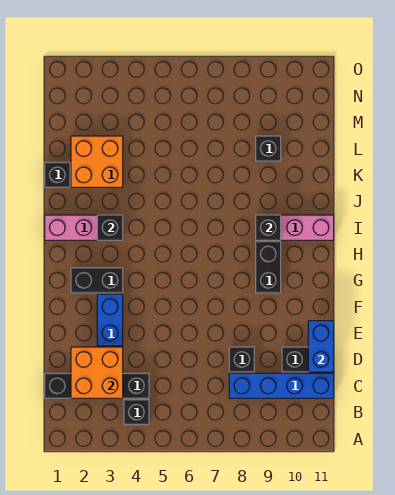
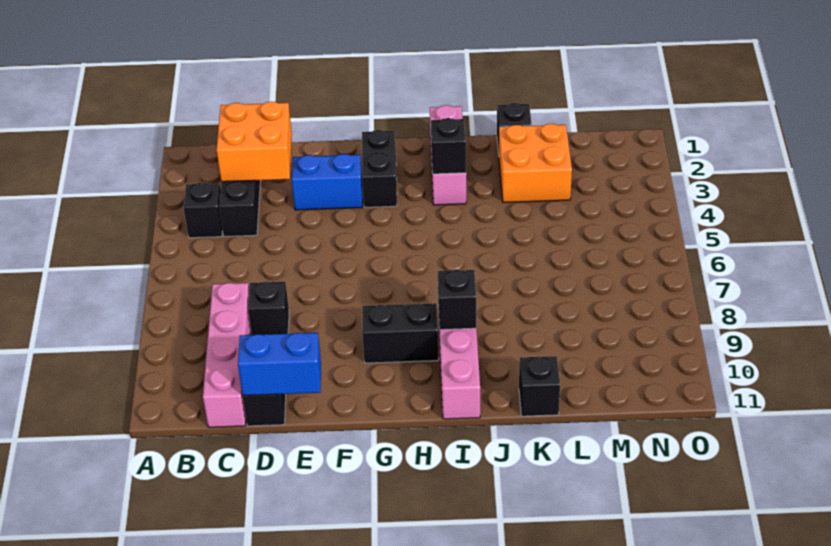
blue 1x4 brick [229,373,334,398] -> pink 1x4 brick [203,283,251,427]
black 1x1 brick [256,136,281,161] -> black 1x1 brick moved to [519,356,560,416]

